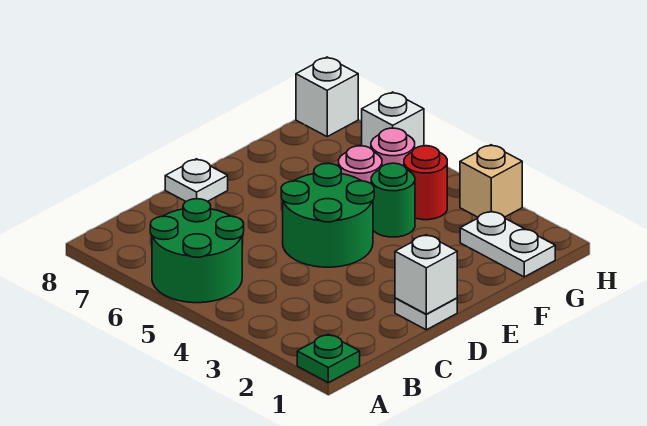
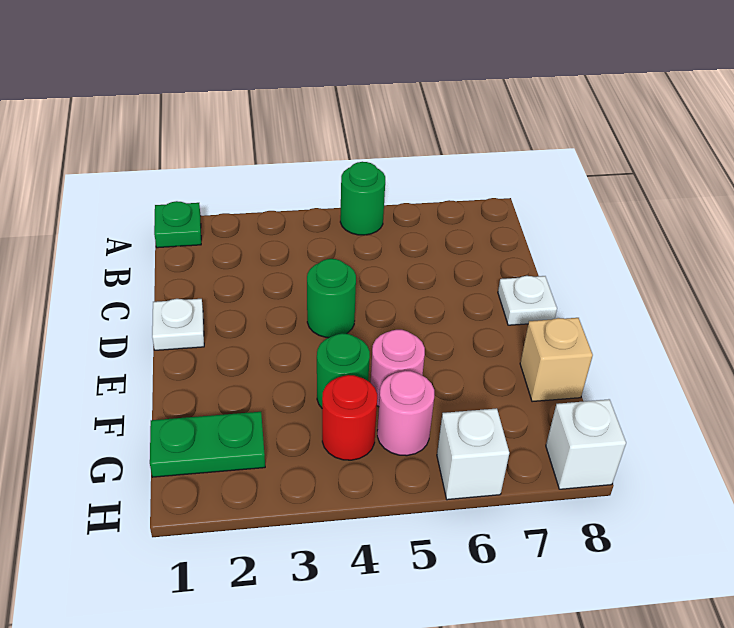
green 2x2 round brick [150,199,244,303] -> green 1x1 round brick [340,162,385,235]
white 1x1 brick [395,235,457,314] -> none
green 2x2 round brick [281,163,374,267] -> green 1x1 round brick [307,259,356,338]
white 1x2 plate [460,211,555,277] -> green 1x2 plate [150,412,265,477]
tan 1x1 brick [460,145,522,217] -> tan 1x1 brick moved to [520,318,593,402]

